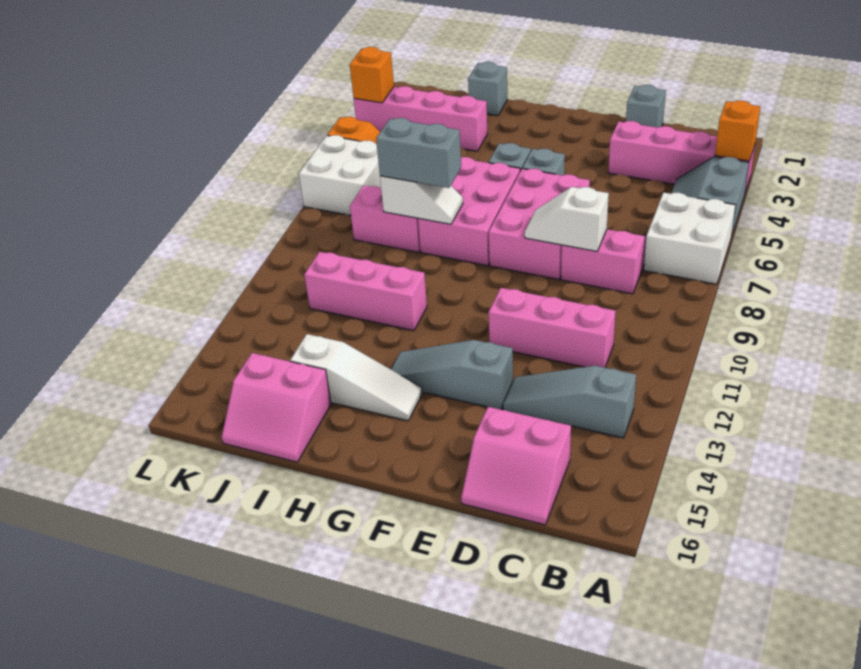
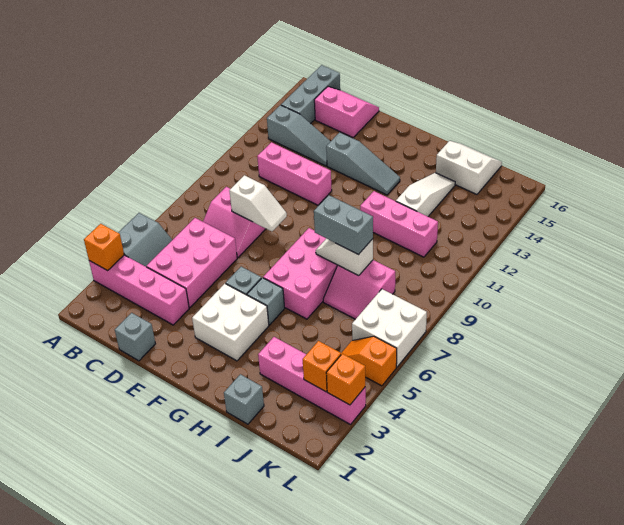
white 2x2 brick [644,193,736,284] -> white 2x2 brick moved to [192,284,269,361]
none -> grey 1x3 brick [281,65,340,124]
pink 2x3 brick [489,169,590,280] -> pink 2x3 brick moved to [146,218,237,308]
white 1x3 slope [290,334,422,421] -> white 1x3 slope turned to [396,173,455,216]
pink 2x2 slope [222,353,331,462] -> white 2x2 slope [436,141,502,194]
none -> orange 1x1 brick [303,341,341,392]

